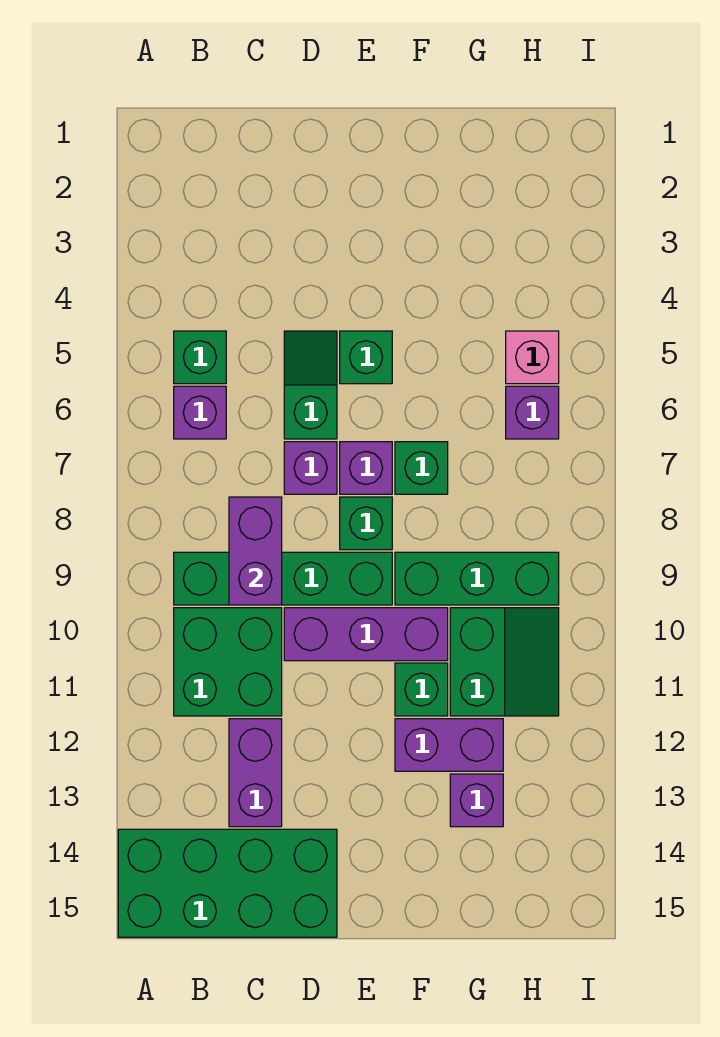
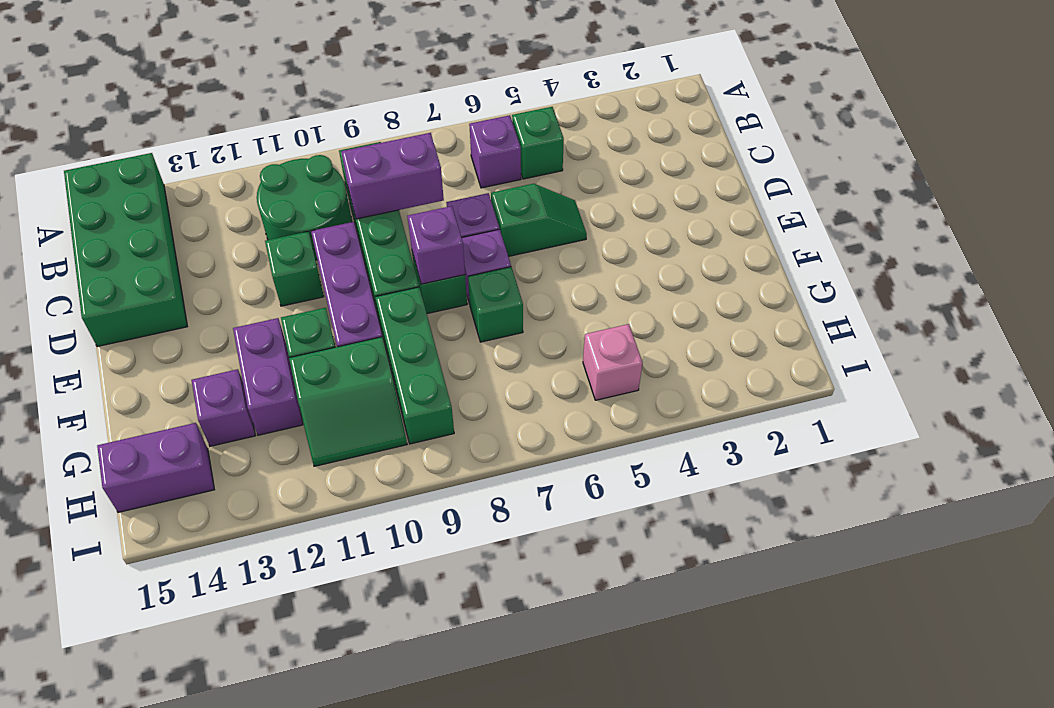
green 2x2 brick [174,608,282,716] -> green 2x2 round brick [257,155,352,260]
purple 1x2 brick [229,719,282,827] -> purple 1x2 brick moved to [97,423,214,512]
green 1x1 brick [340,331,392,384] -> green 1x1 brick moved to [265,232,324,306]
purple 1x1 brick [506,386,559,439] -> purple 1x1 brick moved to [407,206,465,284]

